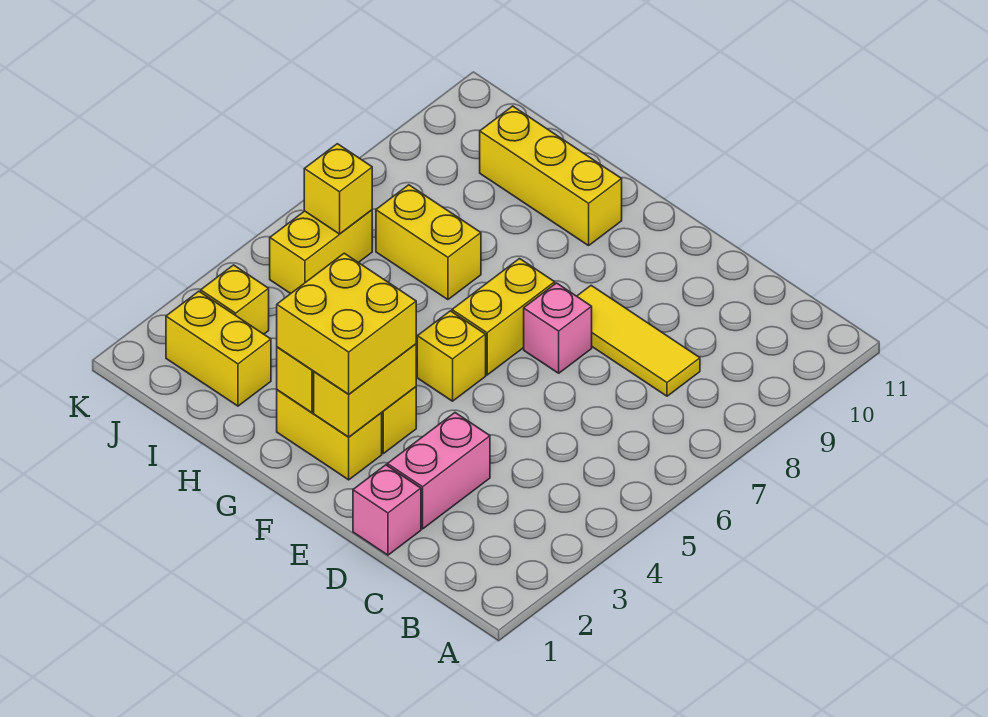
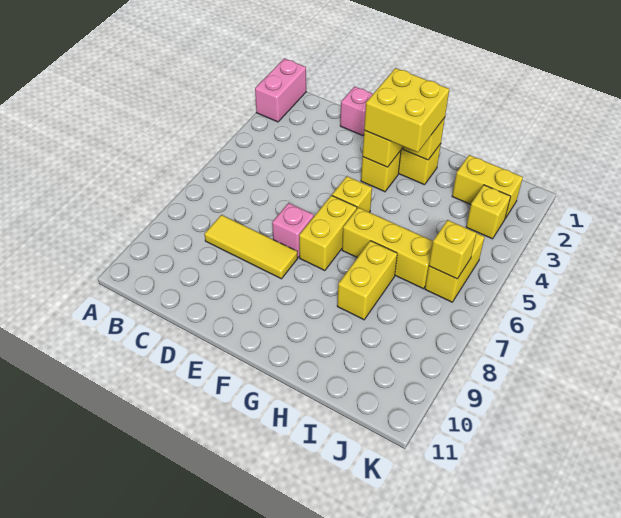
pink 1x2 brick [387,413,490,529] -> pink 1x2 brick moved to [255,58,306,122]
yellow 1x3 brick [480,106,622,246] -> yellow 1x3 brick moved to [342,207,433,289]
yellow 1x2 brick [376,185,481,300] -> yellow 1x2 brick turned to [337,241,397,320]

